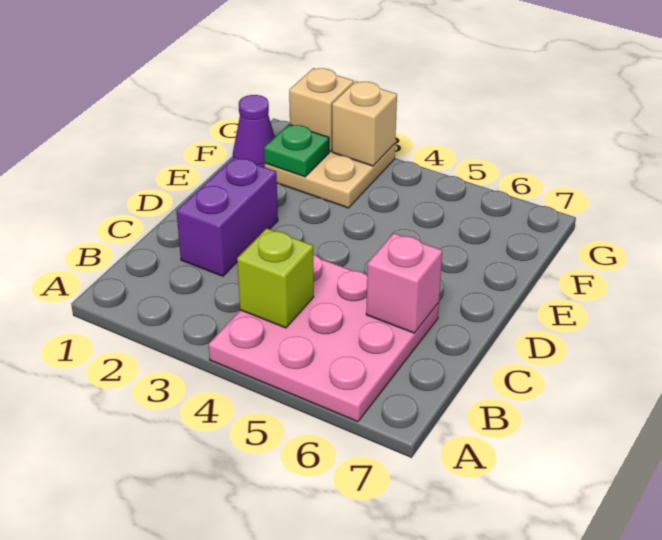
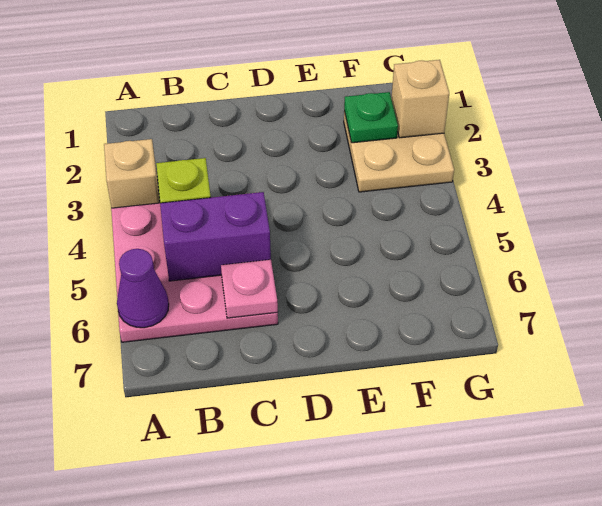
purple 1x2 brick [176,157,278,276] -> purple 1x2 brick moved to [160,192,271,281]
pink 1x1 brick [366,233,442,333] -> pink 1x1 plate [221,260,278,318]
purple 1x1 cone [233,95,275,167] -> purple 1x1 cone moved to [117,249,169,328]
tan 1x1 brick [332,81,397,166] -> tan 1x1 brick moved to [104,139,160,208]

